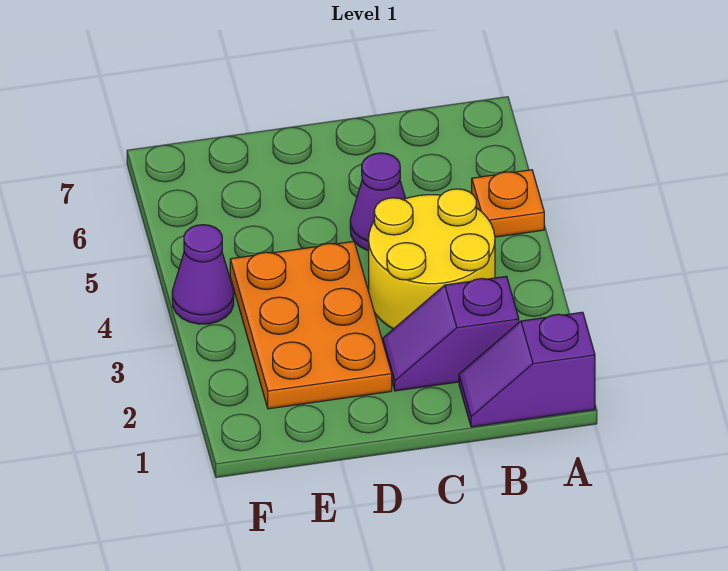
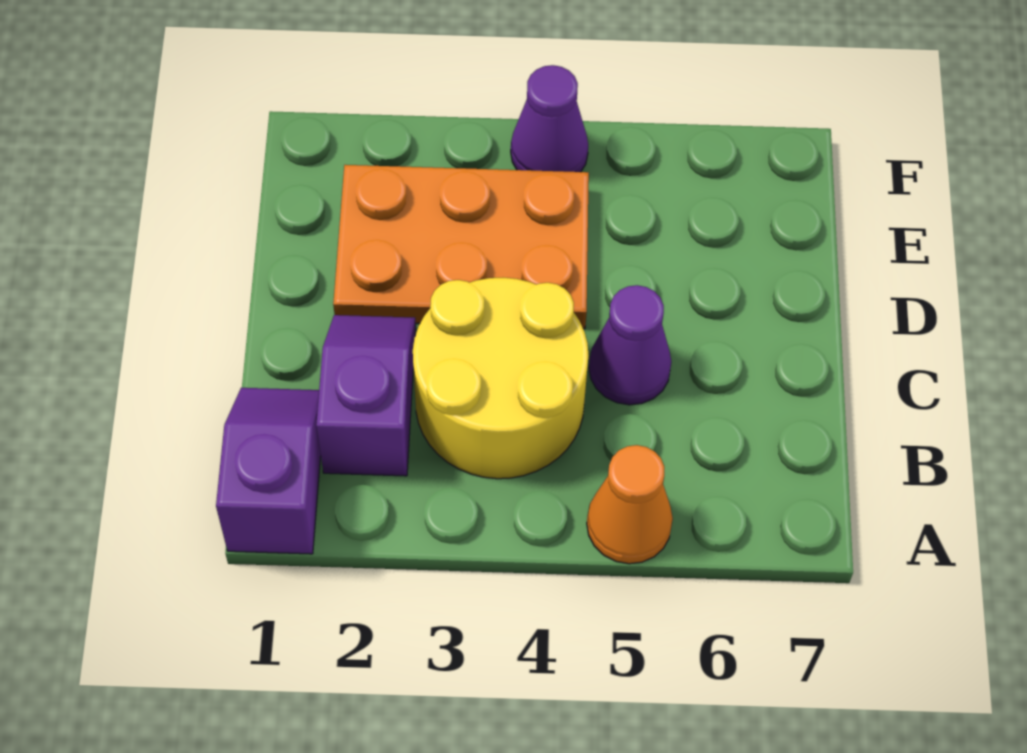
orange 1x1 plate [472,170,544,237] -> orange 1x1 cone [587,445,673,564]

